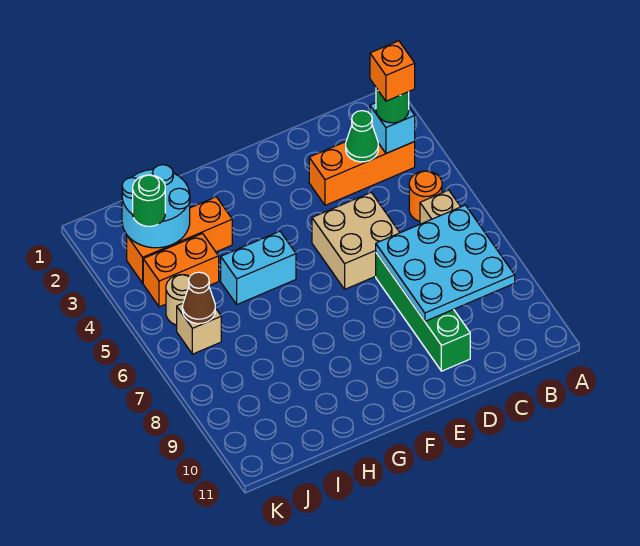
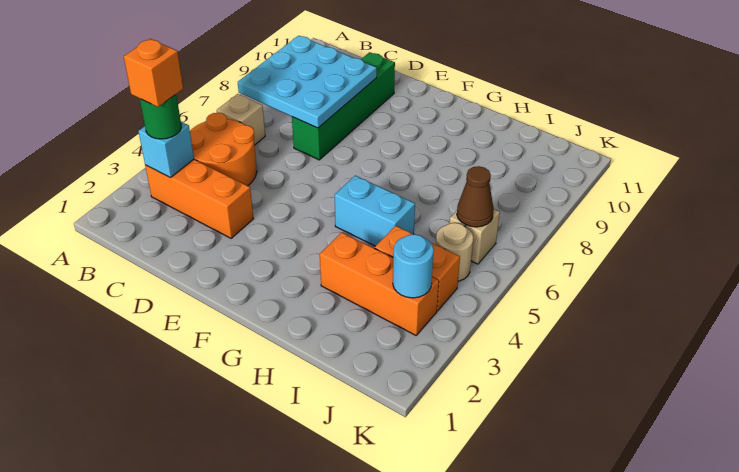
orange 1x1 round brick [409,171,442,221] -> orange 2x2 round brick [190,113,257,186]
green 1x1 cone [346,111,378,162] -> none
tan 2x2 brick [312,193,400,289] -> none
cyan 2x2 round brick [122,165,190,248] -> cyan 1x1 round brick [393,234,434,298]
green 1x1 round brick [133,175,165,226] -> none

